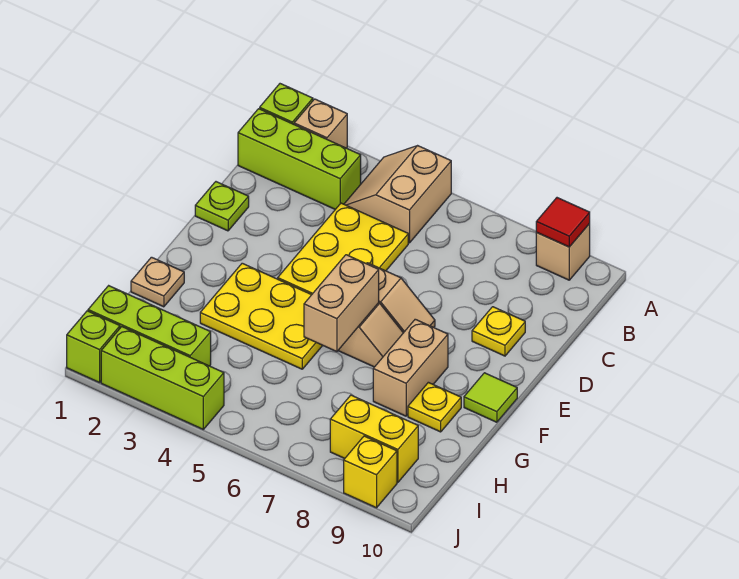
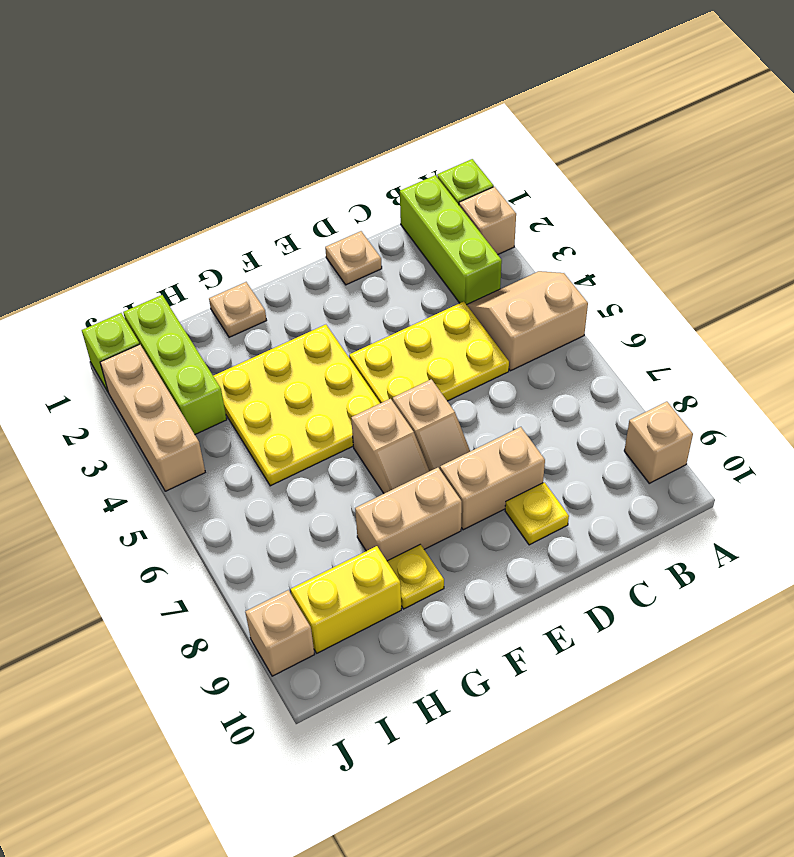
red 1x1 tile [536,198,590,247] -> none
lime 1x1 plate [195,182,249,231] -> tan 1x1 plate [325,231,382,285]
yellow 2x3 plate [200,263,323,369] -> yellow 3x3 plate [213,325,380,486]
tan 1x2 brick [304,255,379,352] -> tan 1x2 brick moved to [440,427,545,530]
lime 1x1 tile [464,373,517,422] -> none
yellow 1x2 brick [330,395,418,482] -> yellow 1x2 brick turned to [291,546,401,653]
lime 1x3 brick [101,327,224,429] -> tan 1x3 brick [100,344,205,491]
yellow 1x1 brick [344,436,397,508] -> tan 1x1 brick [245,590,314,676]

